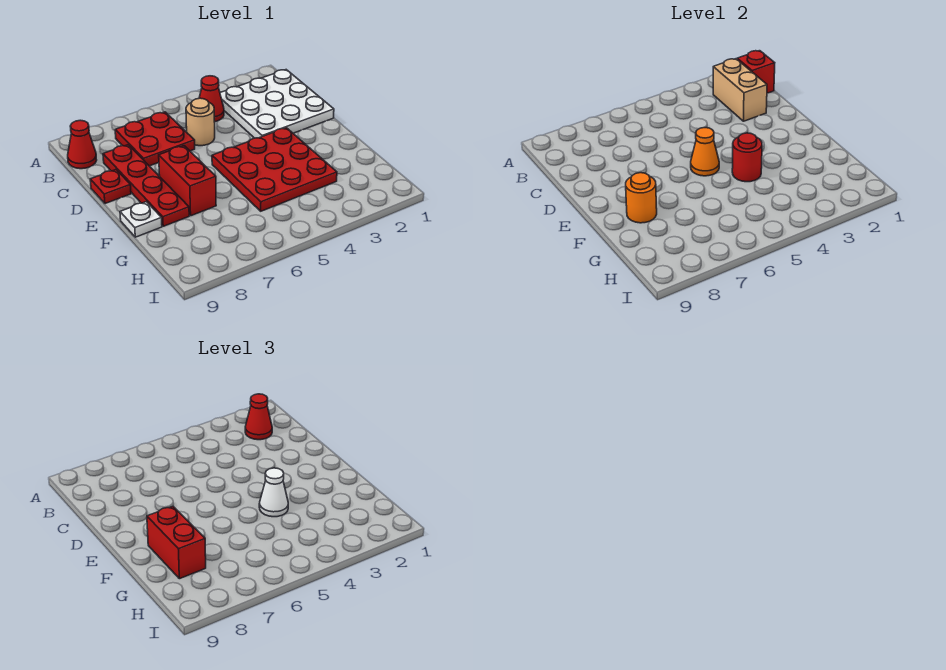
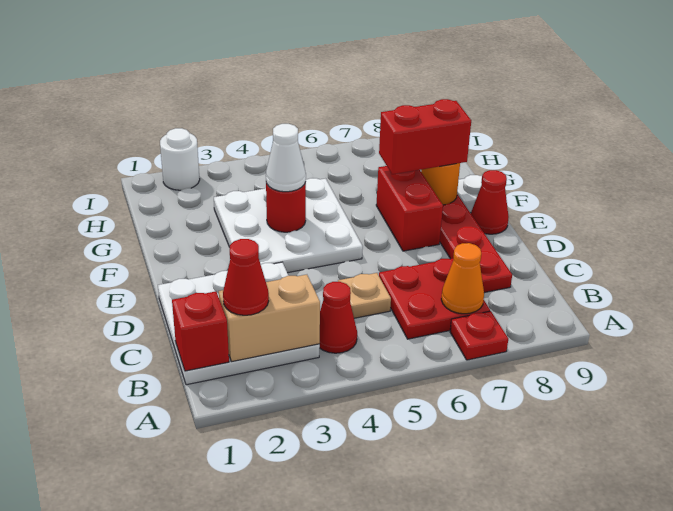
tan 1x2 brick [713,59,767,121] -> tan 1x2 brick turned to [219,275,320,362]
red 1x1 cone [68,120,97,169] -> red 1x1 cone moved to [471,170,509,234]
tan 1x1 round brick [186,98,215,146] -> tan 1x1 plate [338,273,391,318]
red 1x1 plate [90,170,131,204] -> red 1x1 plate moved to [450,311,508,360]
red 3x3 plate [212,128,337,211] -> white 3x3 plate [214,178,363,273]
orange 1x1 cone [691,128,719,176] -> orange 1x1 cone moved to [441,243,484,314]
red 1x2 brick [147,506,206,579] -> red 1x2 brick turned to [379,99,471,174]
none -> white 1x1 round brick [160,128,200,190]

